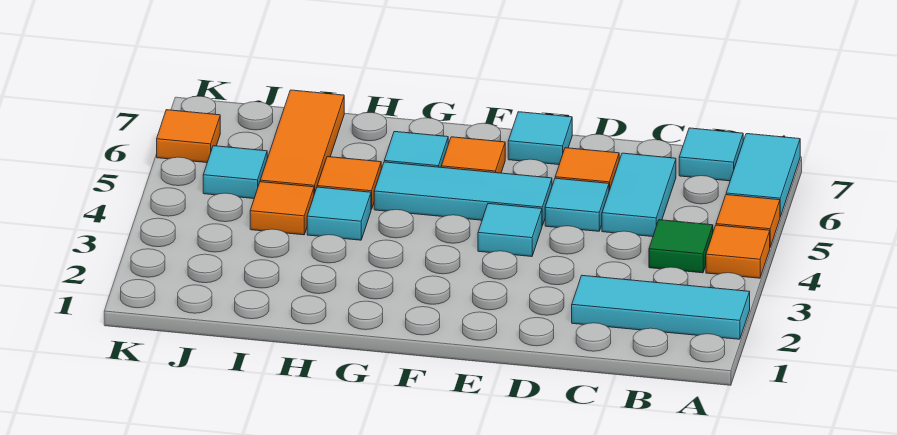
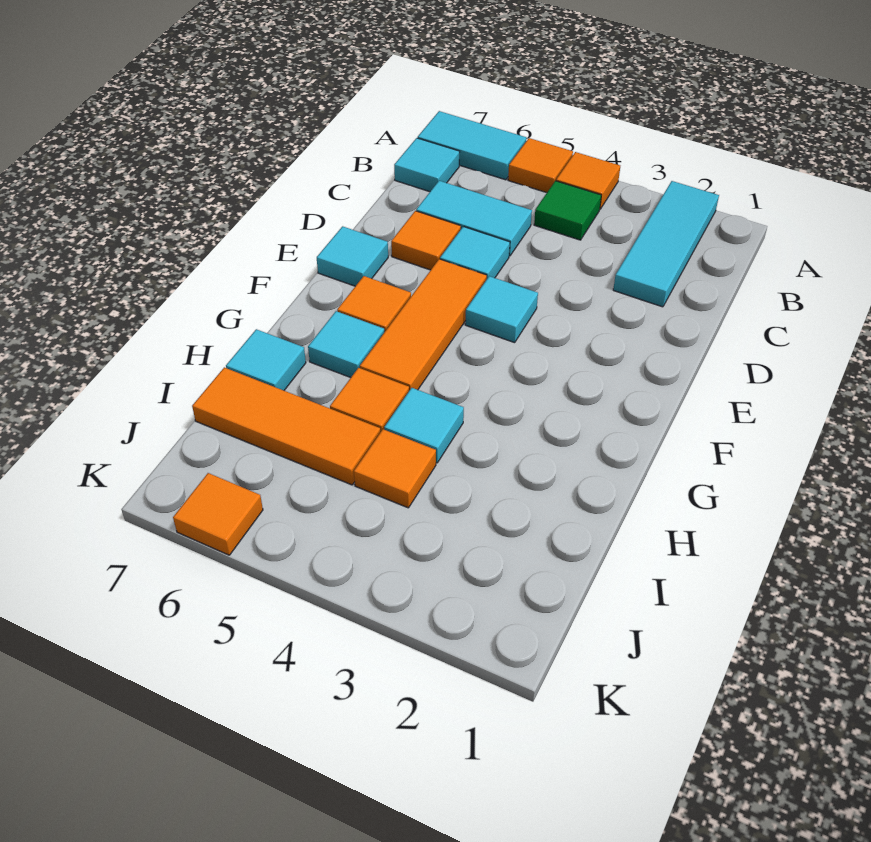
cyan 1x3 tile [374,162,552,226] -> orange 1x3 tile [360,259,487,391]
cyan 1x1 tile [203,146,267,199] -> cyan 1x1 tile moved to [226,329,306,390]

